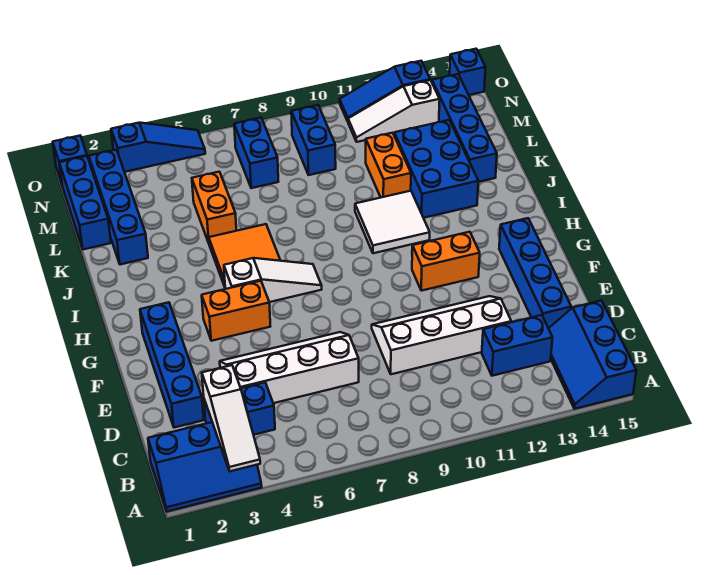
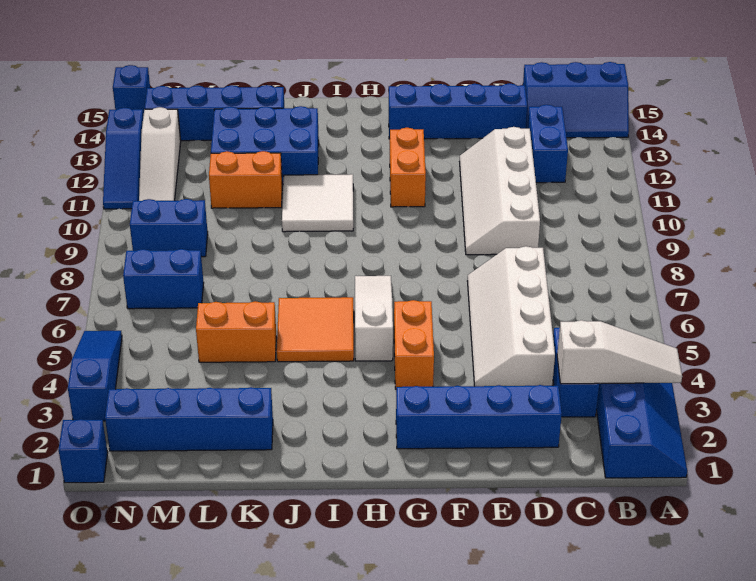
blue 1x3 brick [59,156,111,249] -> none

